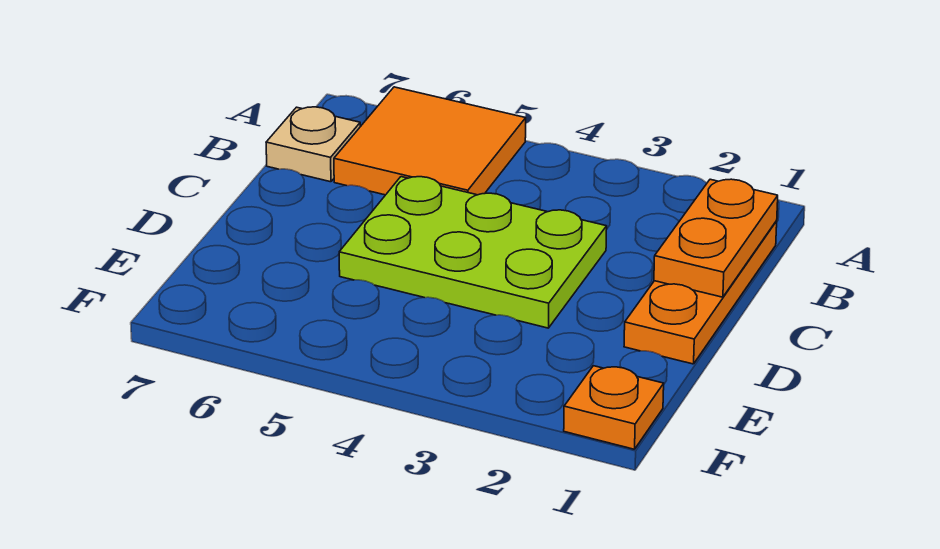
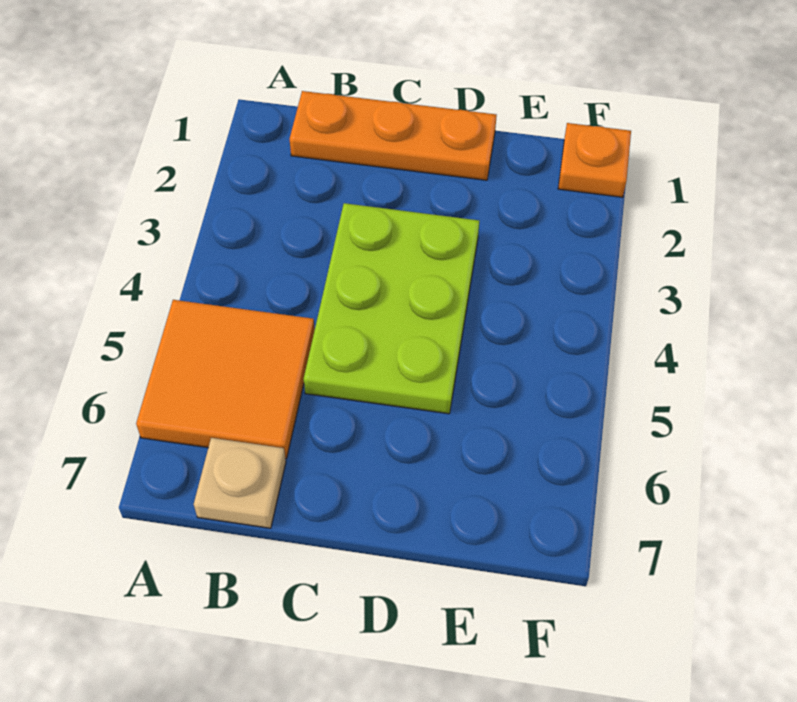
orange 1x2 plate [654,179,778,297] -> none

